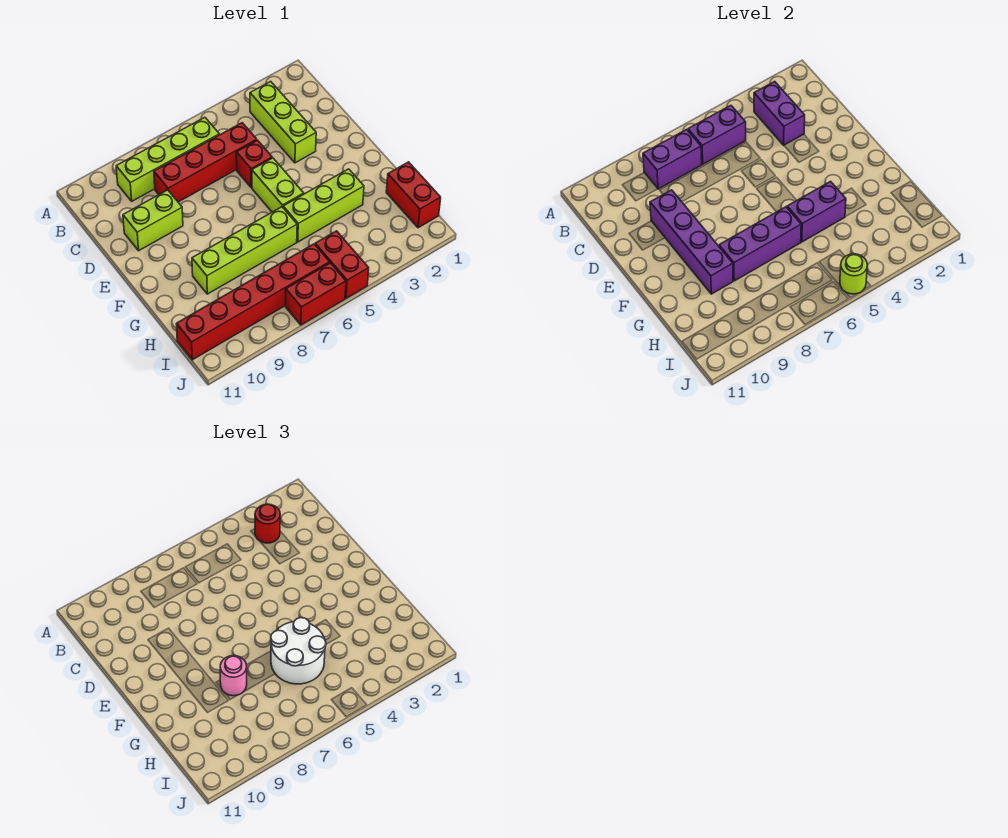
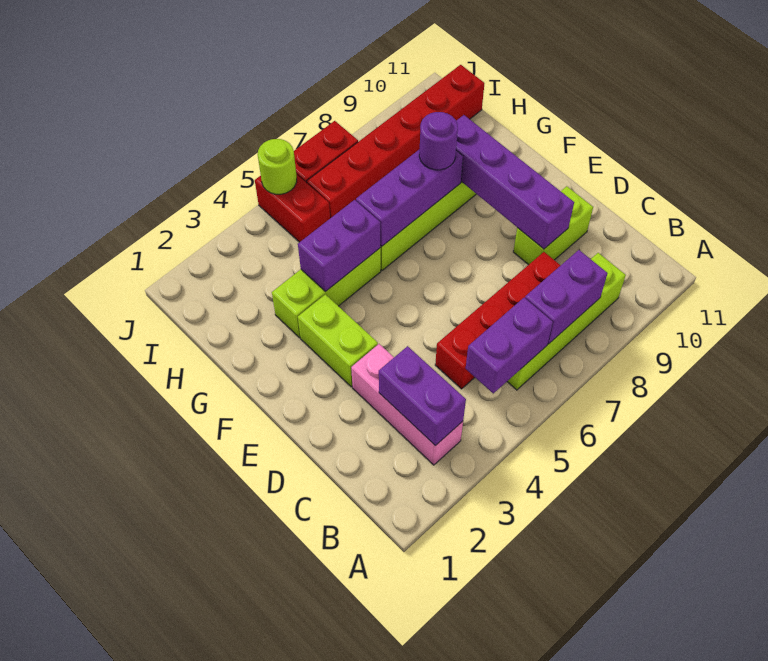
lime 1x3 brick [250,81,316,163] -> pink 1x3 brick [351,344,463,465]
red 1x1 round brick [255,504,280,543] -> none
red 1x1 brick [236,140,272,188] -> none
lime 1x2 brick [252,158,304,212] -> lime 1x2 brick moved to [298,294,378,387]
white 2x2 round brick [271,618,326,684] -> none
pink 1x1 round brick [220,656,247,696] -> purple 1x1 round brick [419,112,458,170]
red 1x2 brick [386,162,441,228] -> none

